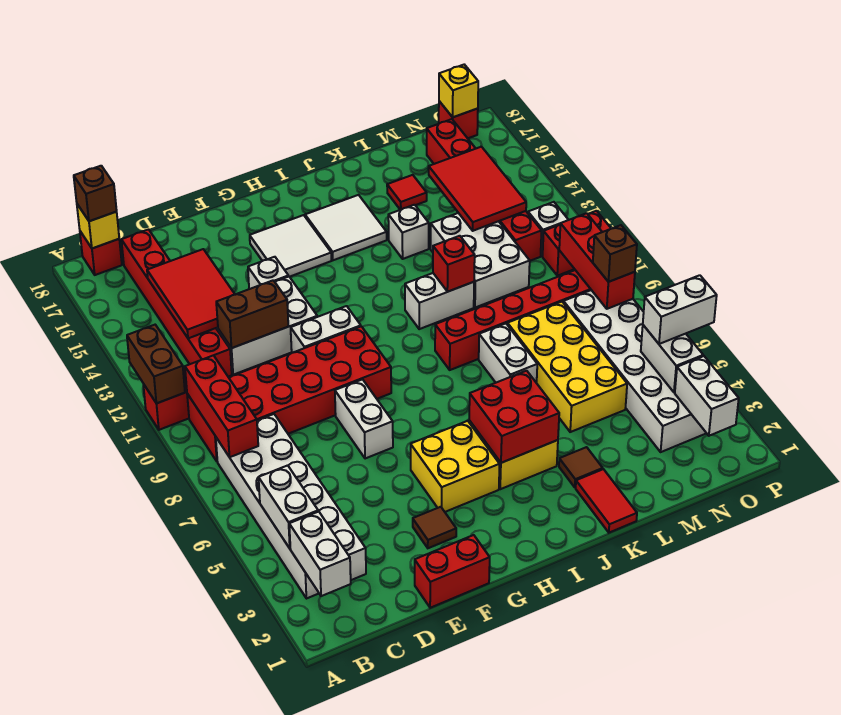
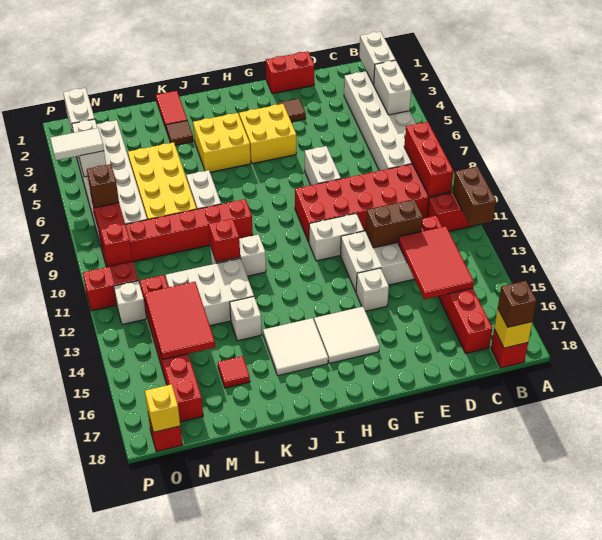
red 2x2 brick [469,371,559,463] -> none
white 2x3 brick [431,213,530,308] -> white 2x3 brick turned to [166,258,254,326]
white 1x2 brick [643,275,717,344] -> white 1x2 tile [50,128,104,160]

